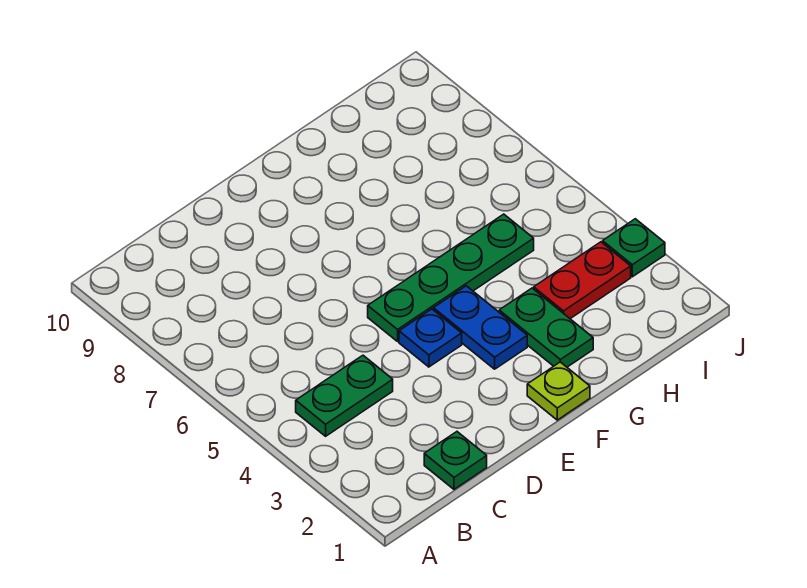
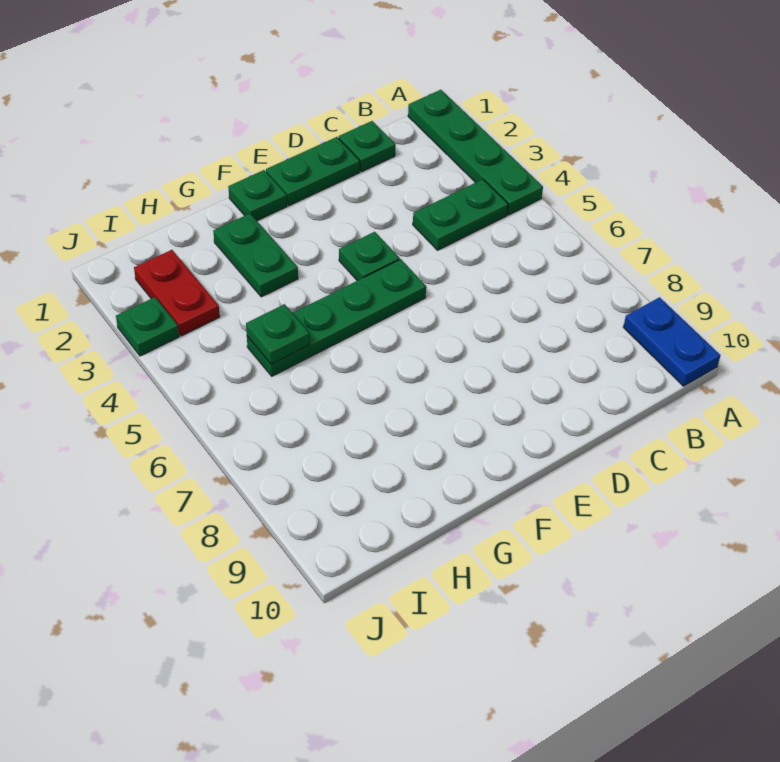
none -> green 1x4 plate [408,90,543,215]
none -> green 1x2 plate [266,137,360,206]
blue 1x1 plate [399,309,462,367] -> green 1x1 plate [339,232,400,281]
lime 1x1 plate [527,362,590,420] -> green 1x1 plate [228,170,287,221]
blue 1x2 plate [433,286,527,369] -> blue 1x2 plate moved to [623,297,720,386]
red 1x2 plate [534,242,631,319] -> red 1x2 plate turned to [134,250,220,336]
none -> green 1x1 plate [246,304,310,364]

